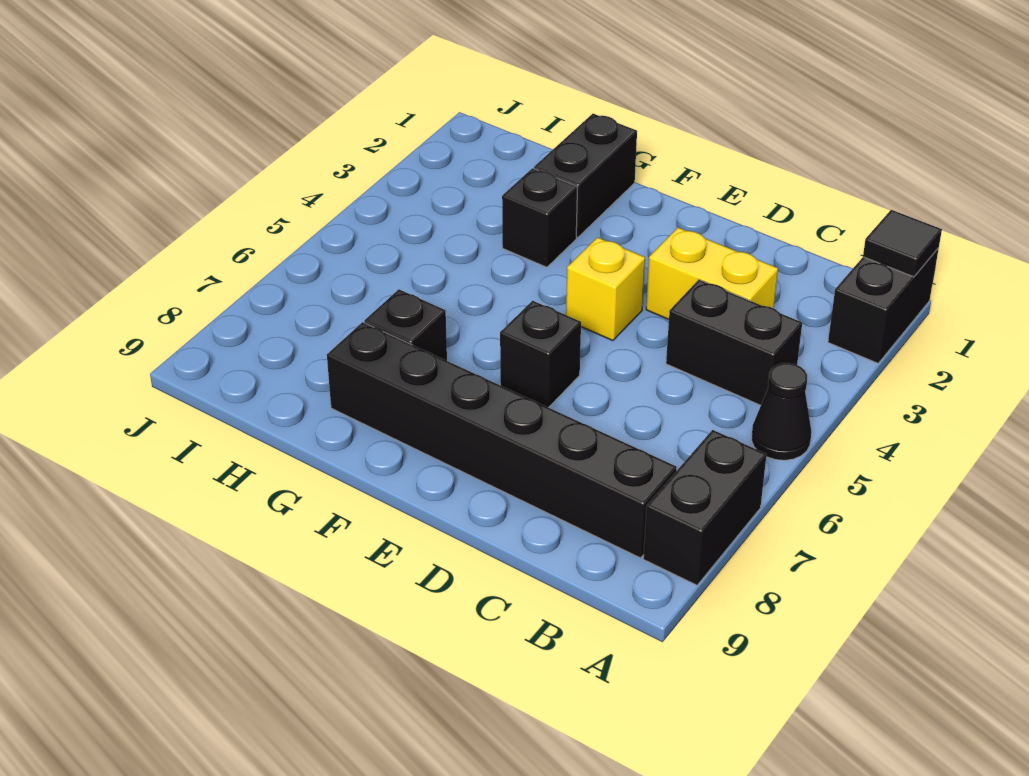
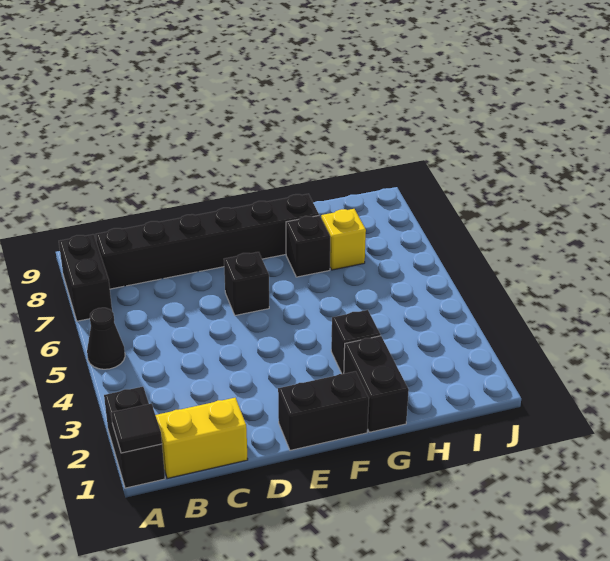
black 1x2 brick [666,280,802,405] -> black 1x2 brick moved to [278,371,369,450]
yellow 1x2 brick [646,228,778,319] -> yellow 1x2 brick moved to [156,398,248,479]
yellow 1x1 brick [566,237,645,341] -> yellow 1x1 brick moved to [321,209,366,270]

